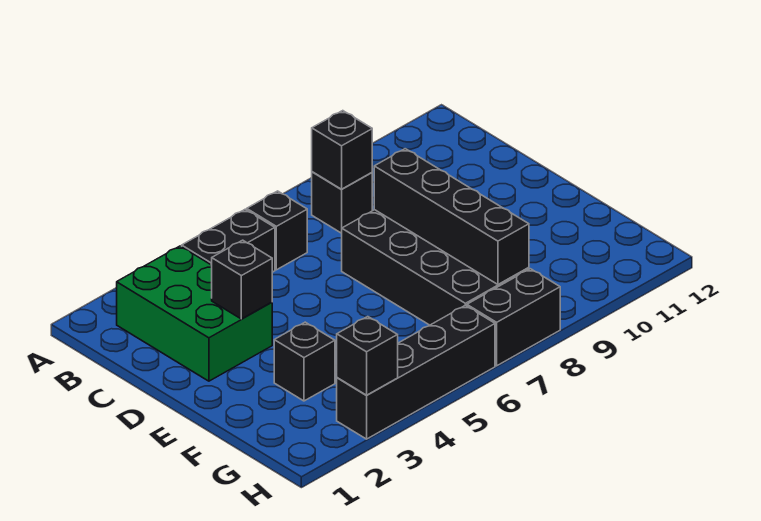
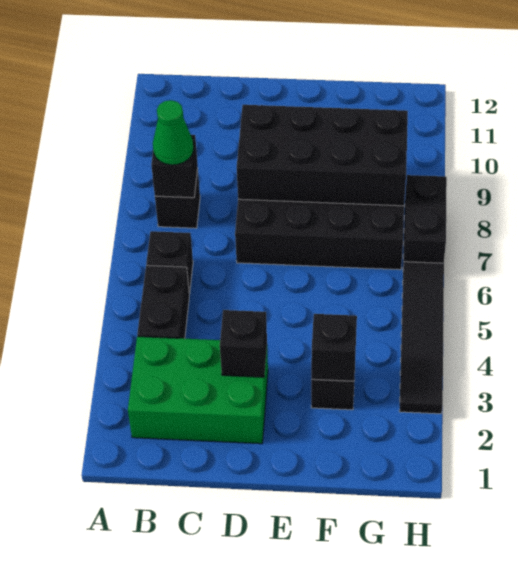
none -> green 1x1 cone [153,100,194,165]
black 1x4 brick [374,149,529,284] -> black 2x4 brick [237,105,408,206]
black 1x4 brick [337,305,495,439] -> black 1x4 tile [399,262,444,414]
black 1x1 brick [337,317,398,395] -> black 1x1 brick moved to [311,314,357,381]

